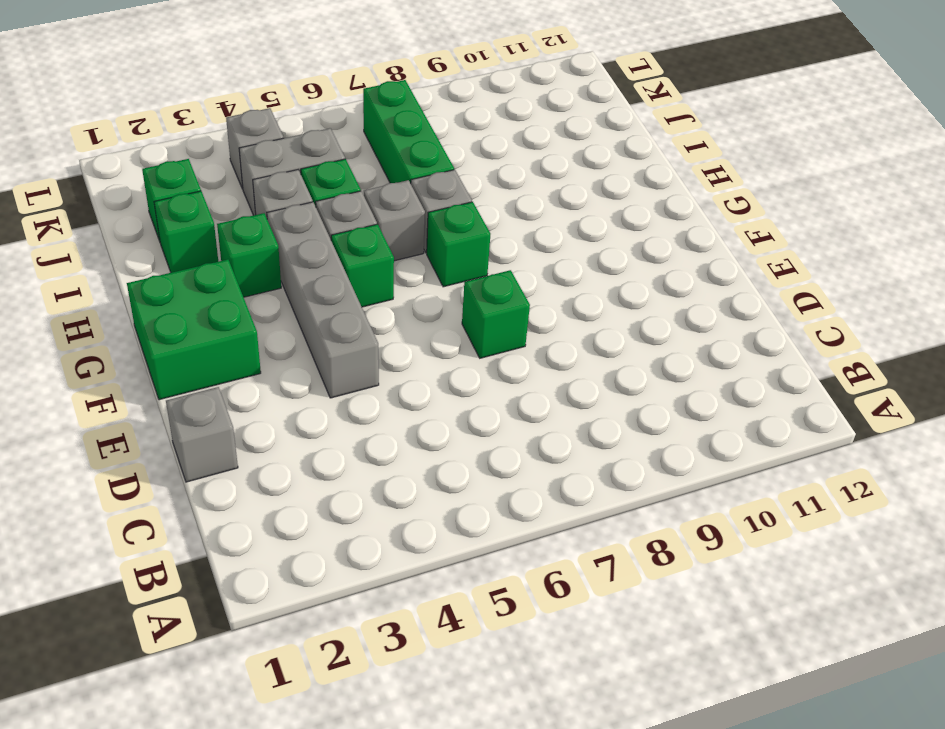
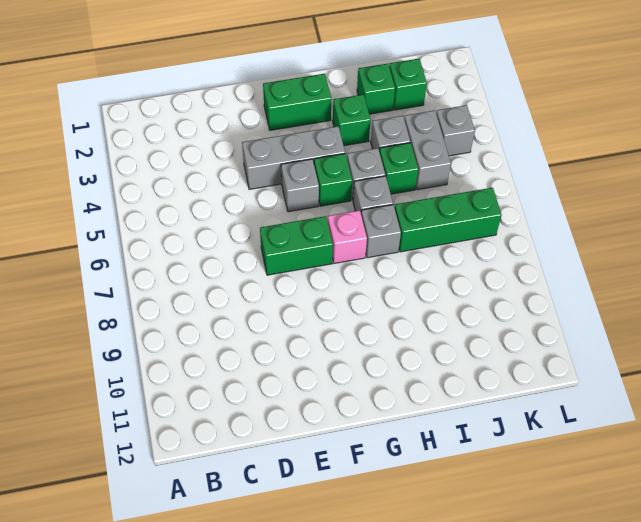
grey 1x1 brick [166,387,238,482] -> grey 1x1 brick moved to [281,159,319,212]
grey 1x4 brick [267,202,379,398] -> grey 1x3 brick [242,126,345,189]
green 1x1 brick [462,270,530,358] -> green 1x2 brick [260,216,333,275]
green 2x2 brick [127,259,261,400] -> green 1x2 brick [263,74,331,130]
green 1x1 brick [427,202,490,287] -> pink 1x1 brick [328,210,367,263]

